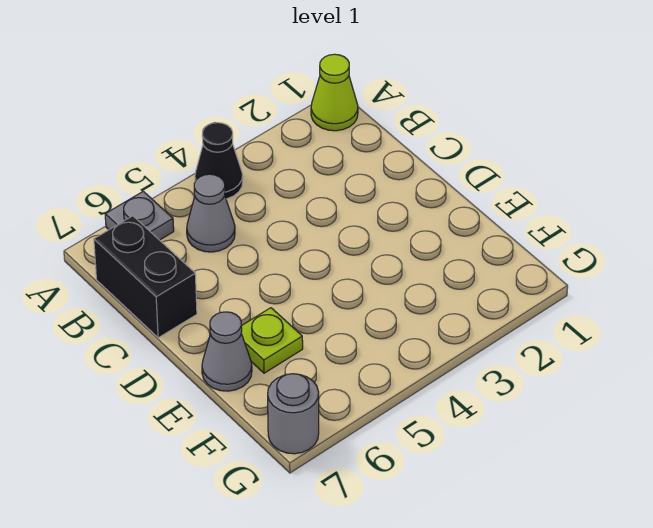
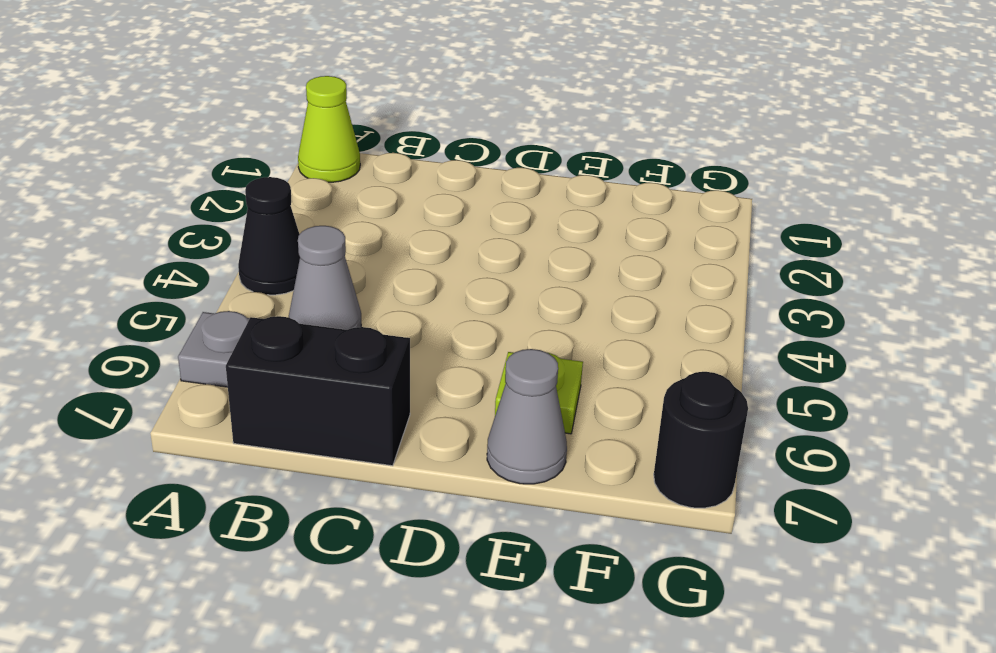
grey 1x1 round brick [268,374,319,454] -> black 1x1 round brick [654,372,748,508]

